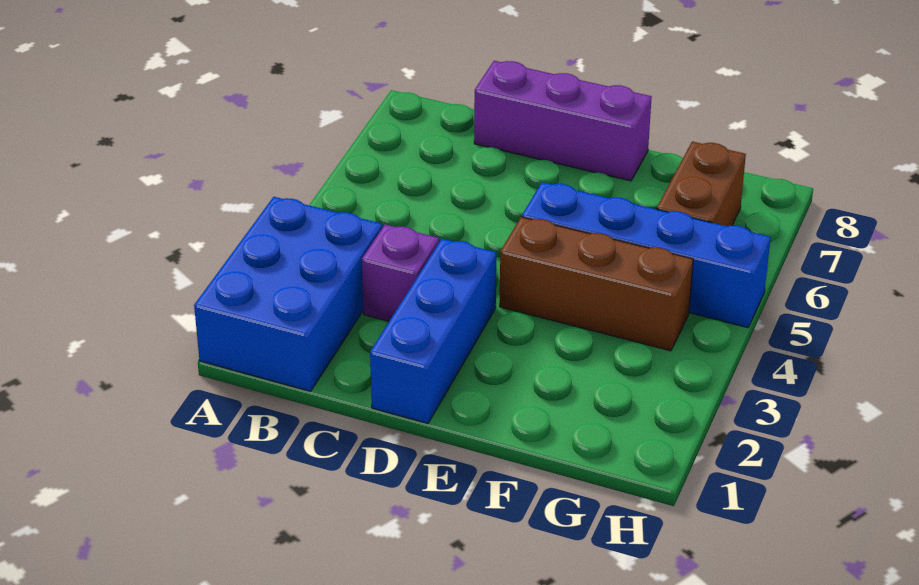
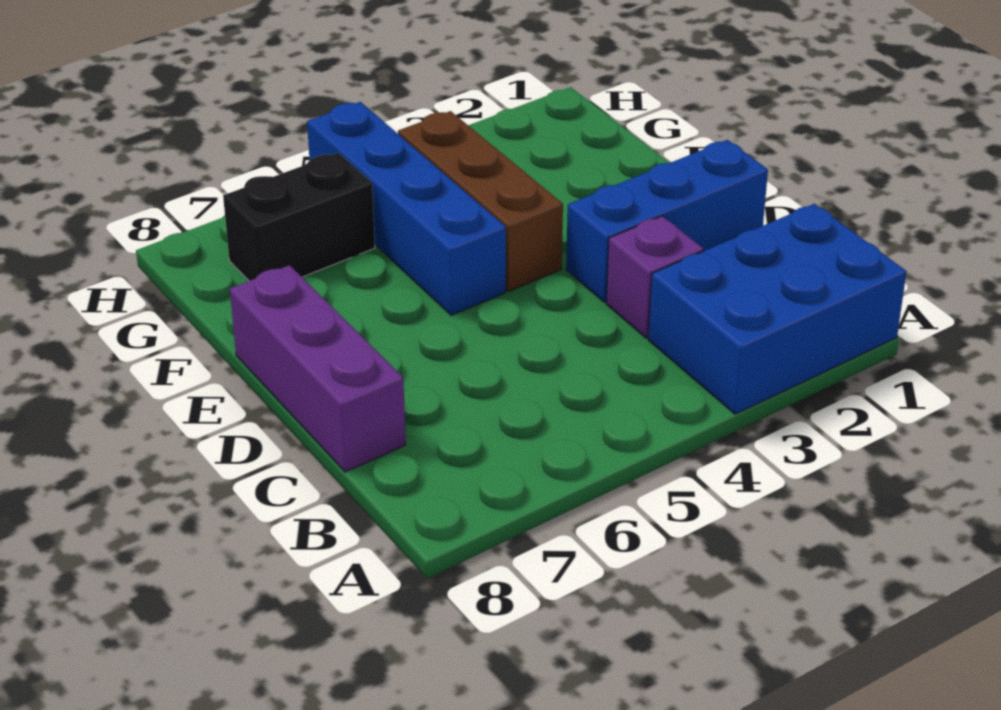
brown 1x2 brick [657,141,746,226] -> black 1x2 brick [223,153,375,281]

